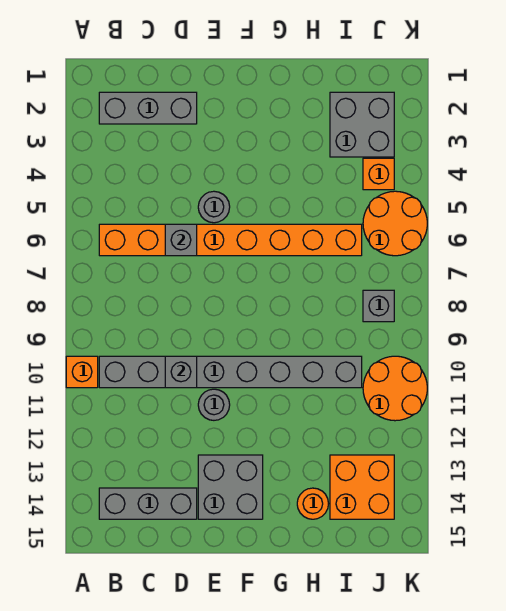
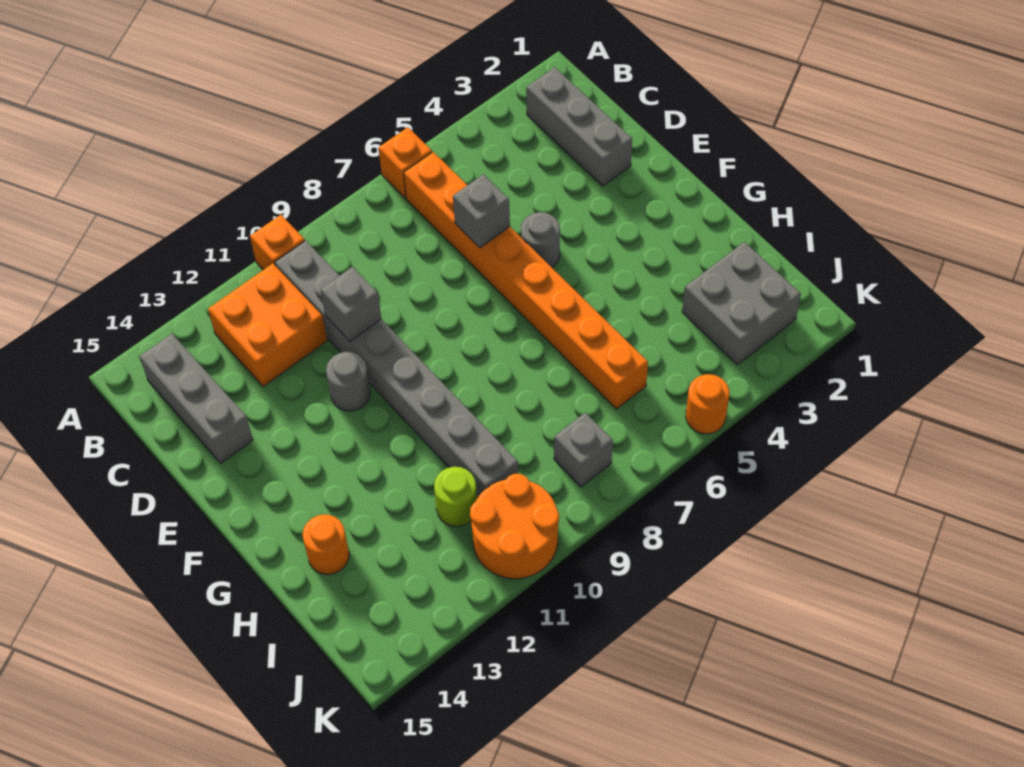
grey 2x2 brick [198,455,263,519] -> none
none -> lime 1x1 round brick [434,467,477,526]
orange 2x2 brick [330,455,394,519] -> orange 2x2 brick moved to [208,264,327,387]
orange 1x1 brick [363,158,394,190] -> orange 1x1 brick moved to [378,127,432,198]
orange 2x2 round brick [363,191,427,256] -> orange 1x1 round brick [686,374,729,434]

